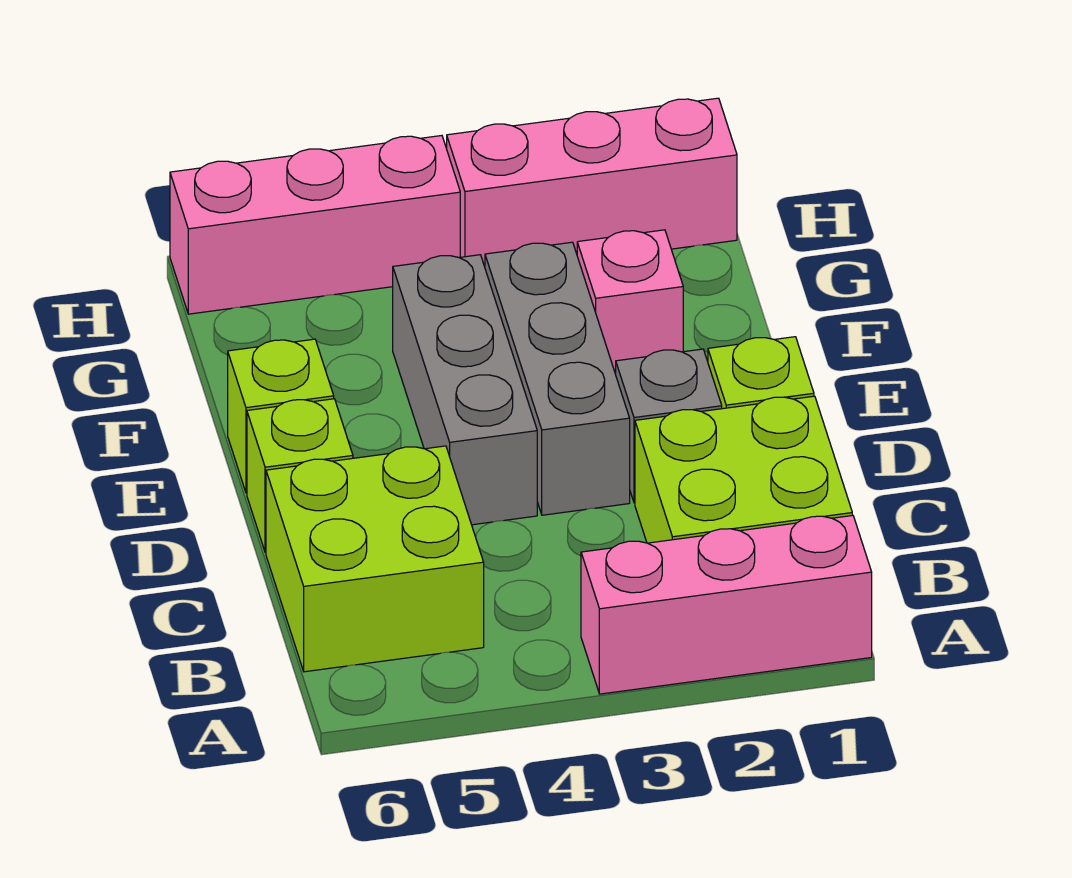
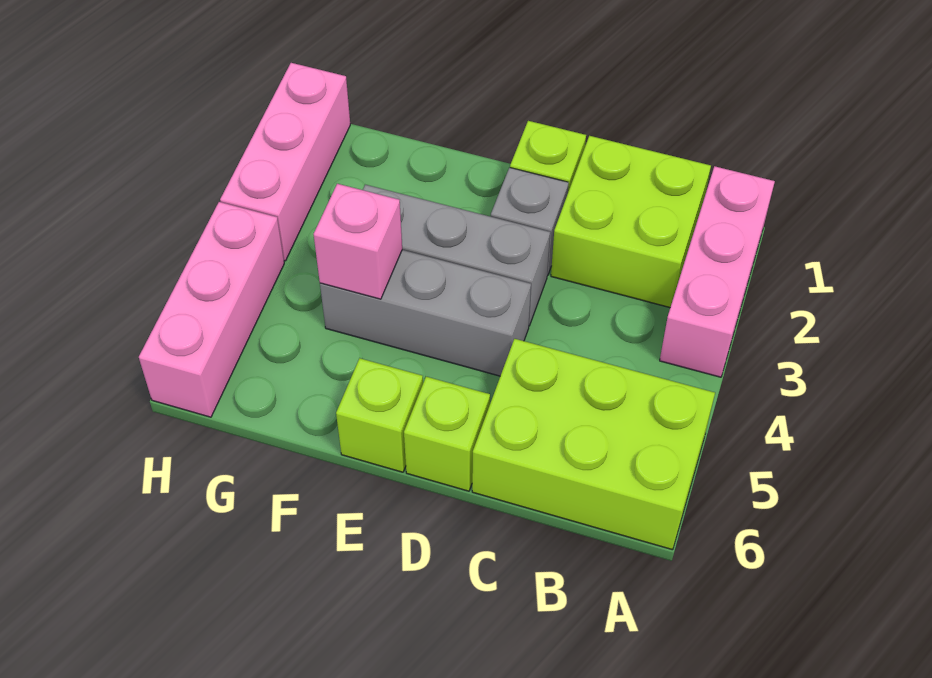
lime 2x2 brick [266,446,484,672] -> lime 2x3 brick [472,339,715,550]
pink 1x1 brick [577,230,683,374] -> pink 1x1 brick moved to [314,184,402,299]

